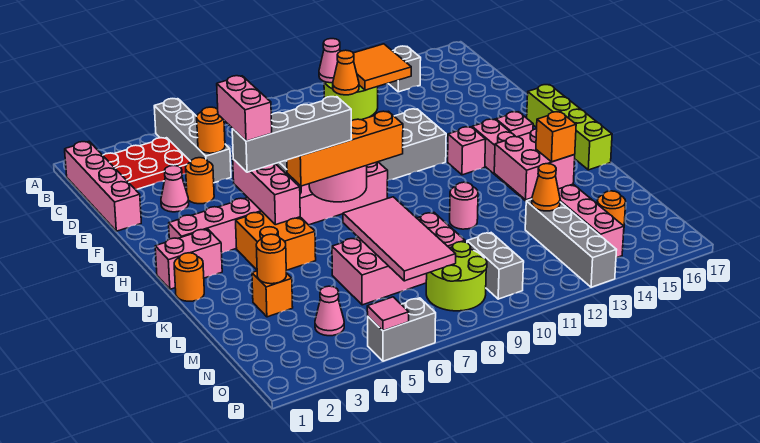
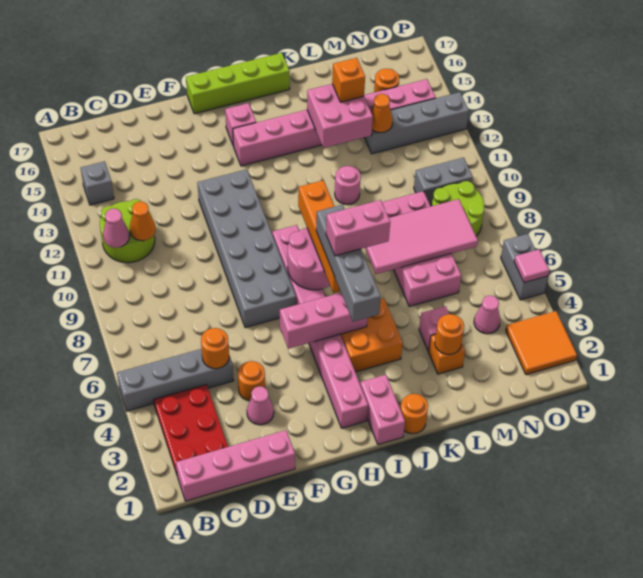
orange 2x2 tile [353,44,411,90] -> orange 2x2 tile moved to [506,311,577,375]
pink 1x2 brick [217,76,272,141] -> pink 1x2 brick moved to [326,200,390,256]
pink 1x1 brick [448,127,486,175] -> pink 1x1 brick moved to [419,306,449,351]

